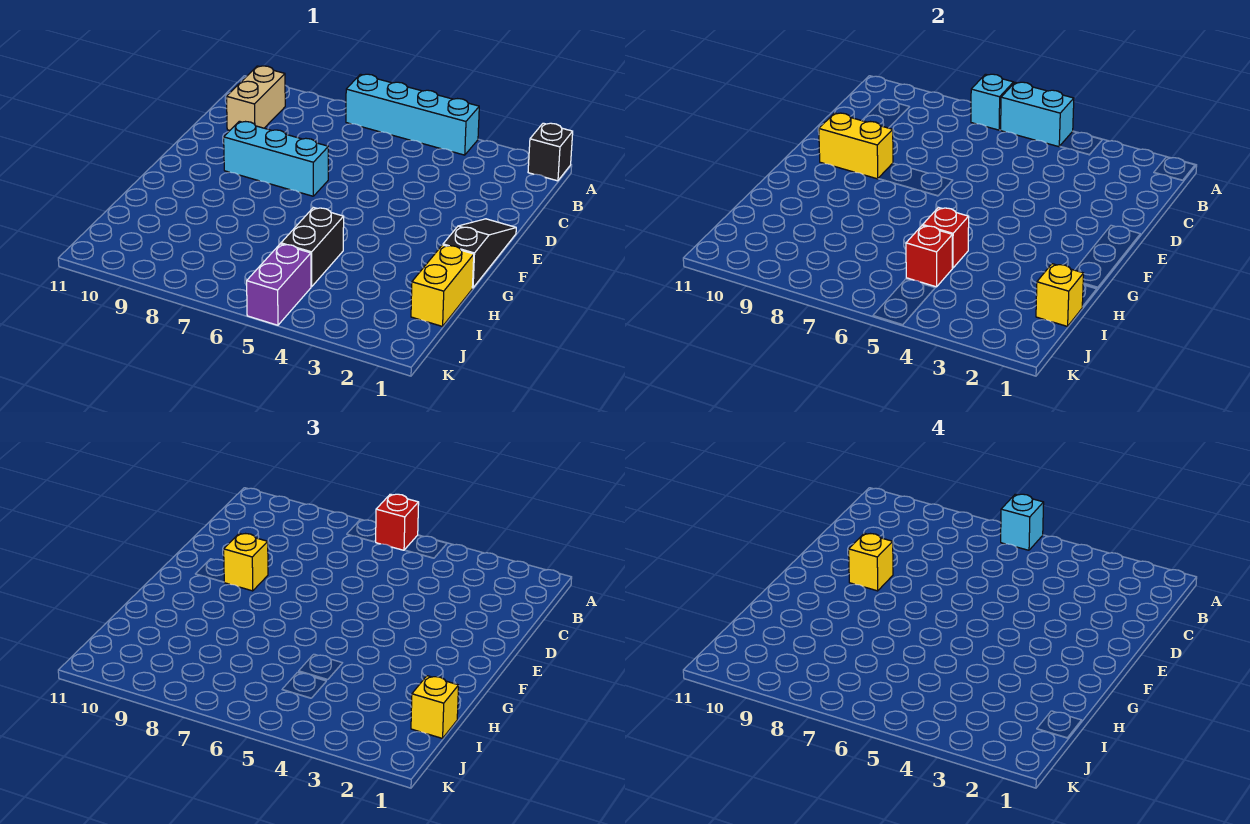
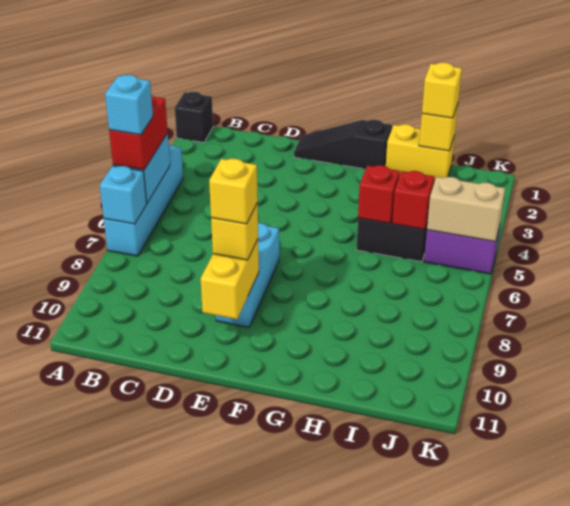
red 1x1 brick [376,494,419,550] -> red 1x2 brick [109,95,168,170]
tan 1x2 brick [227,66,285,130] -> tan 1x2 brick moved to [427,177,505,242]

